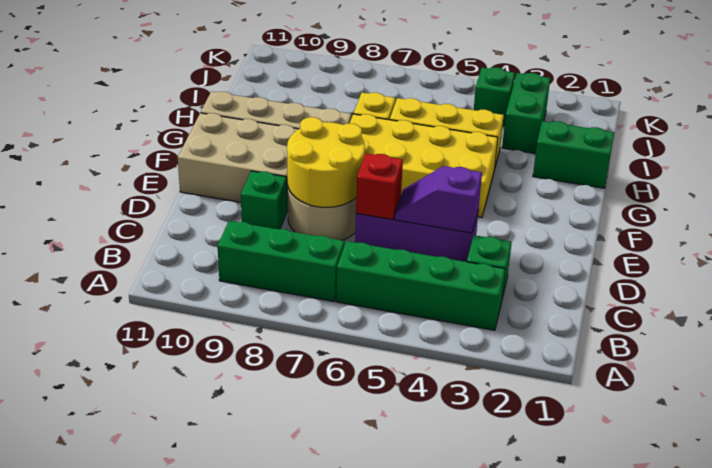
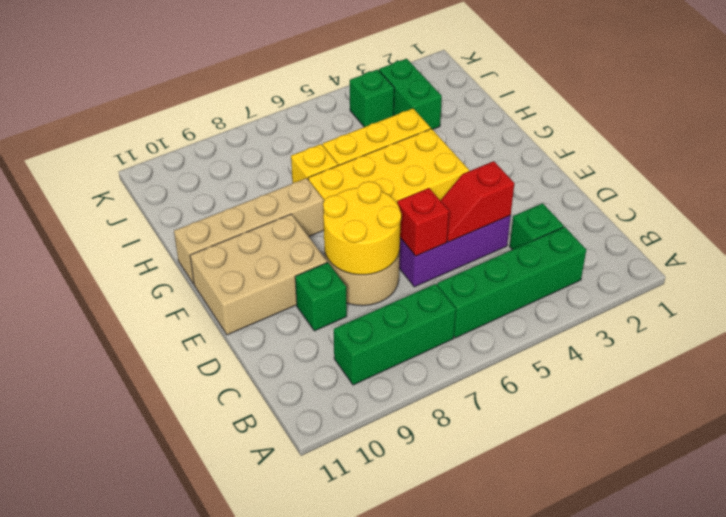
purple 1x2 slope [395,166,482,233] -> red 1x2 slope [440,161,514,242]
green 1x2 brick [533,121,614,188] -> none

